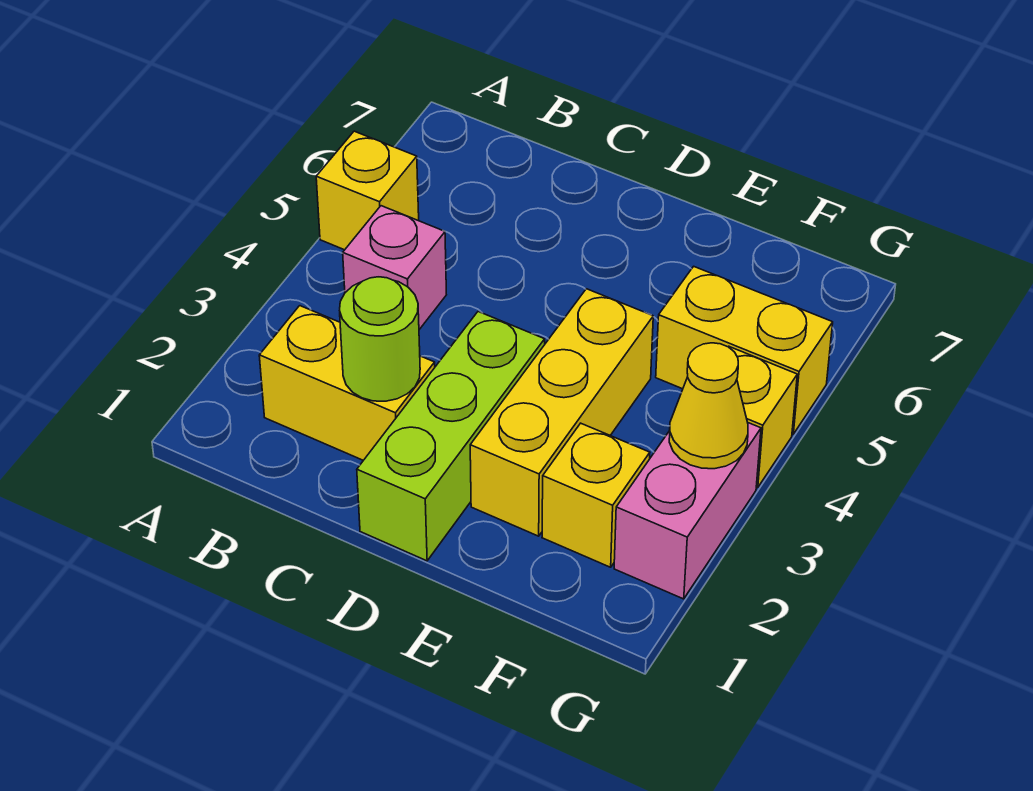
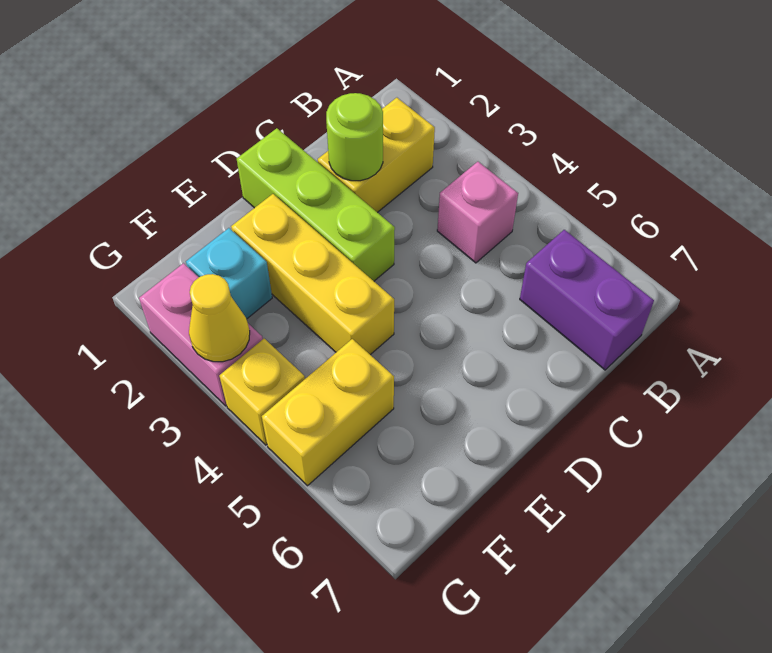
yellow 1x1 brick [316,131,419,250] -> none
none -> purple 1x2 brick [520,230,654,370]
yellow 1x1 brick [542,423,650,567] -> cyan 1x1 brick [186,228,272,319]

